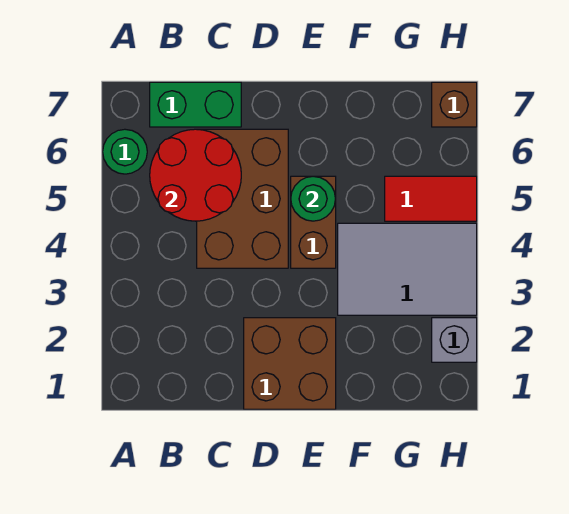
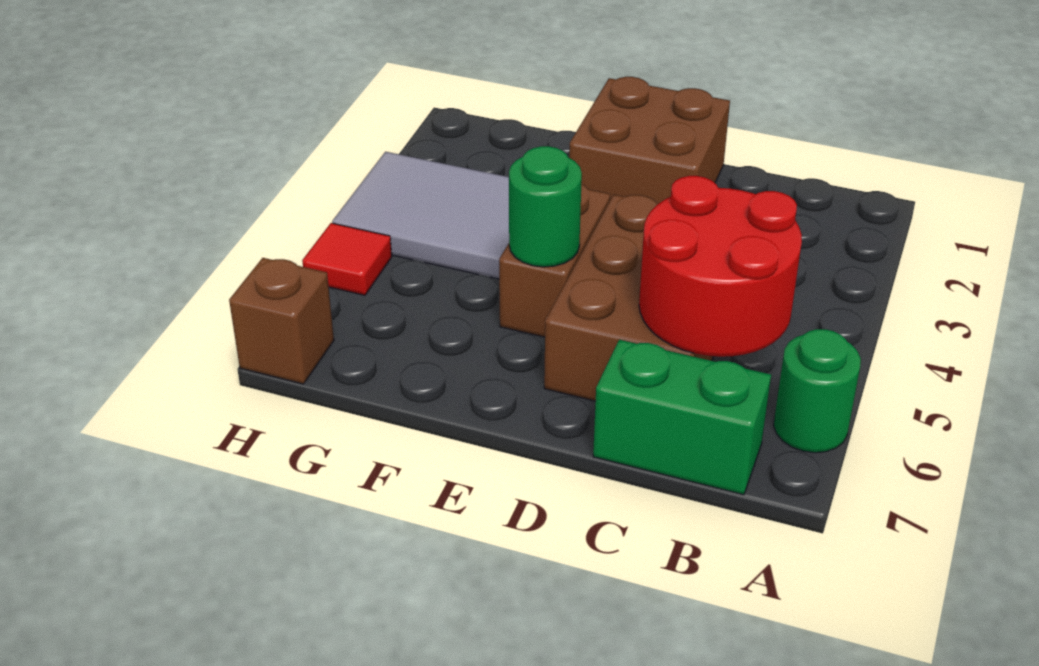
red 1x2 tile [385,176,477,221] -> red 1x1 tile [302,223,392,295]
grey 1x1 brick [432,318,477,362] -> none

